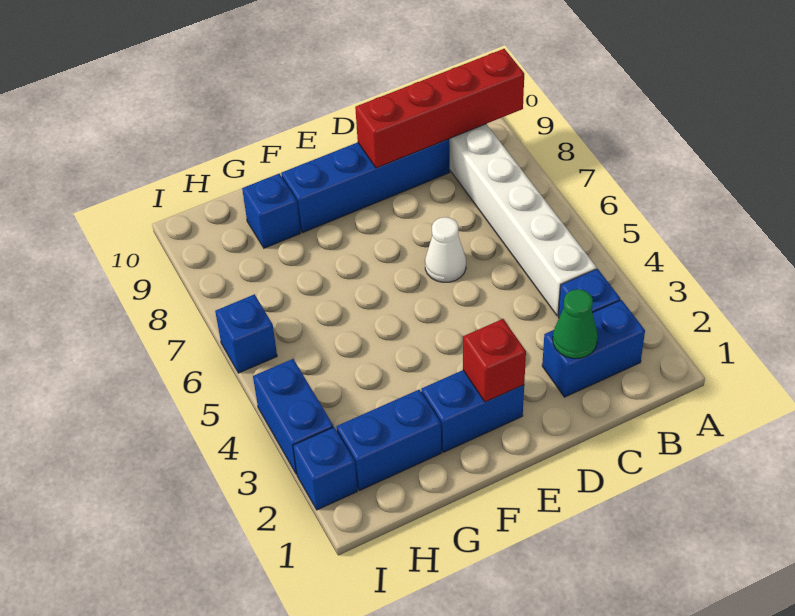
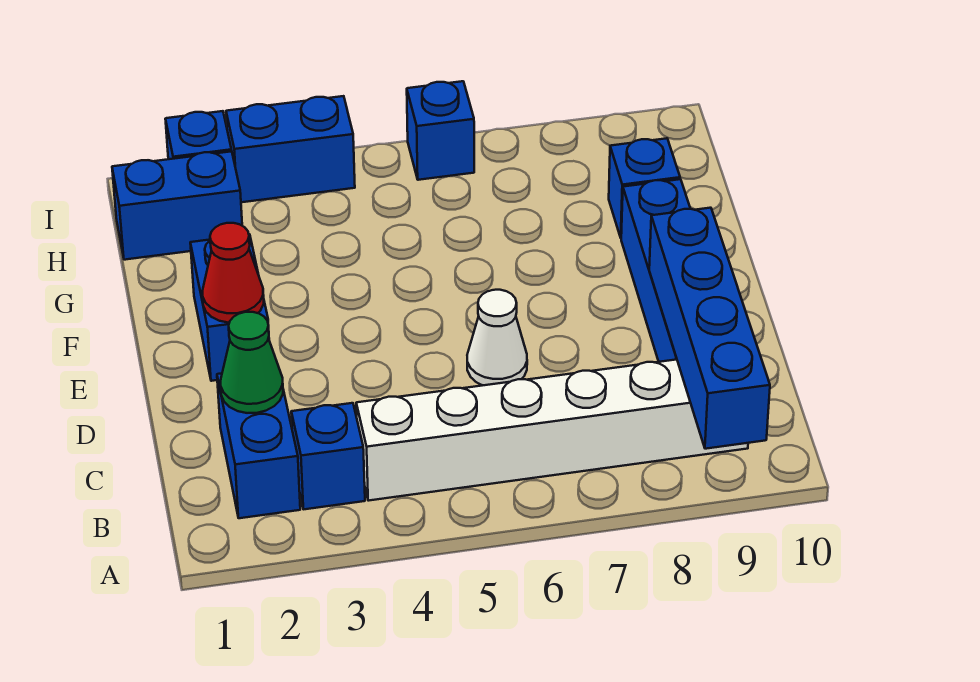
red 1x4 brick [355,49,524,168] -> blue 1x4 brick [649,208,770,449]
red 1x1 brick [463,319,526,402] -> red 1x1 cone [203,223,264,323]
blue 1x2 brick [336,390,441,491] -> blue 1x2 brick turned to [112,151,242,260]

